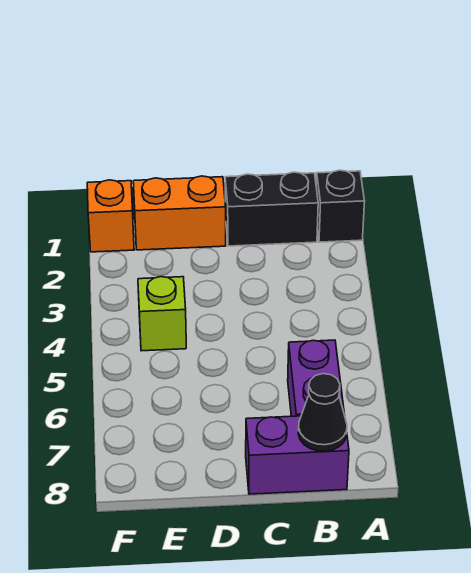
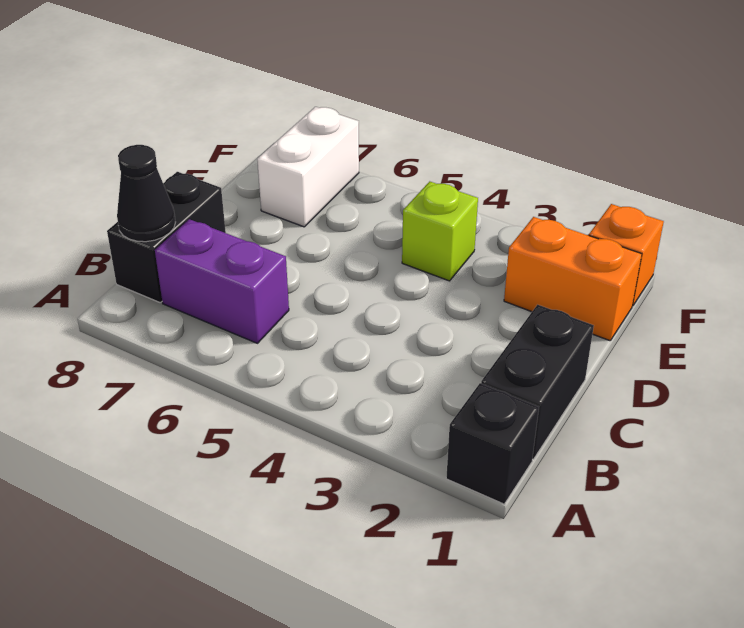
purple 1x2 brick [246,414,349,494] -> black 1x2 brick [107,172,226,302]
orange 1x2 brick [133,176,226,250] -> orange 1x2 brick turned to [504,217,642,341]
none -> white 1x2 brick [257,107,359,227]

